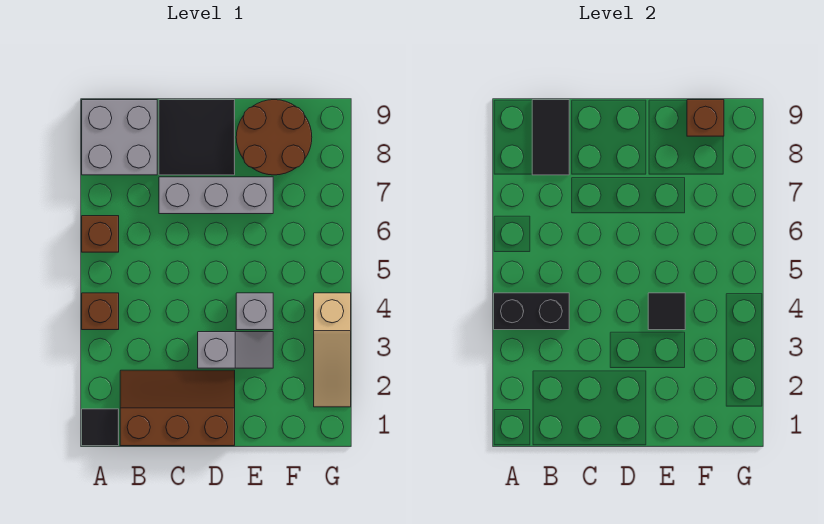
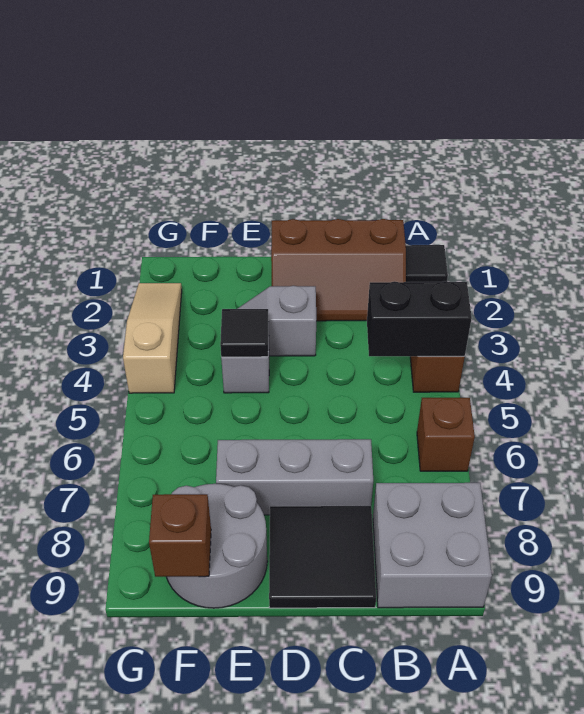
black 1x2 tile [532,100,569,175] -> none
brown 2x2 round brick [236,100,312,175] -> grey 2x2 round brick [167,484,267,608]

